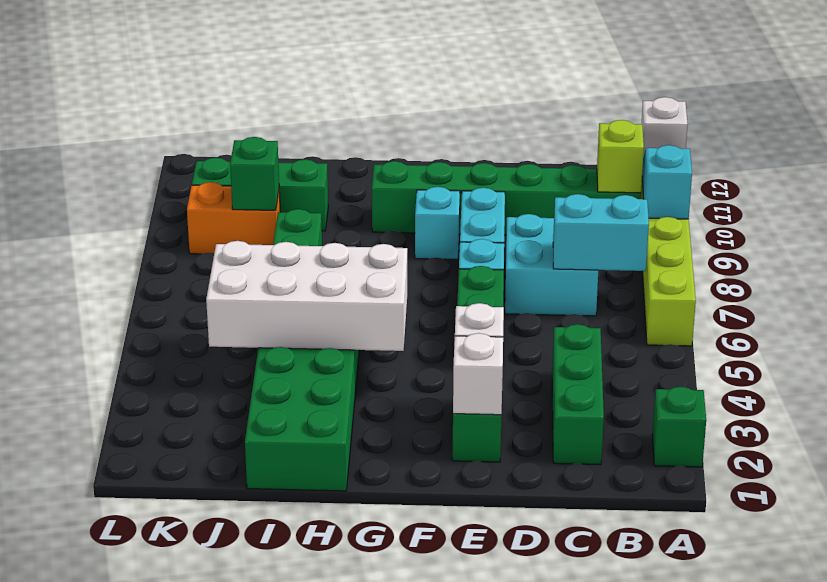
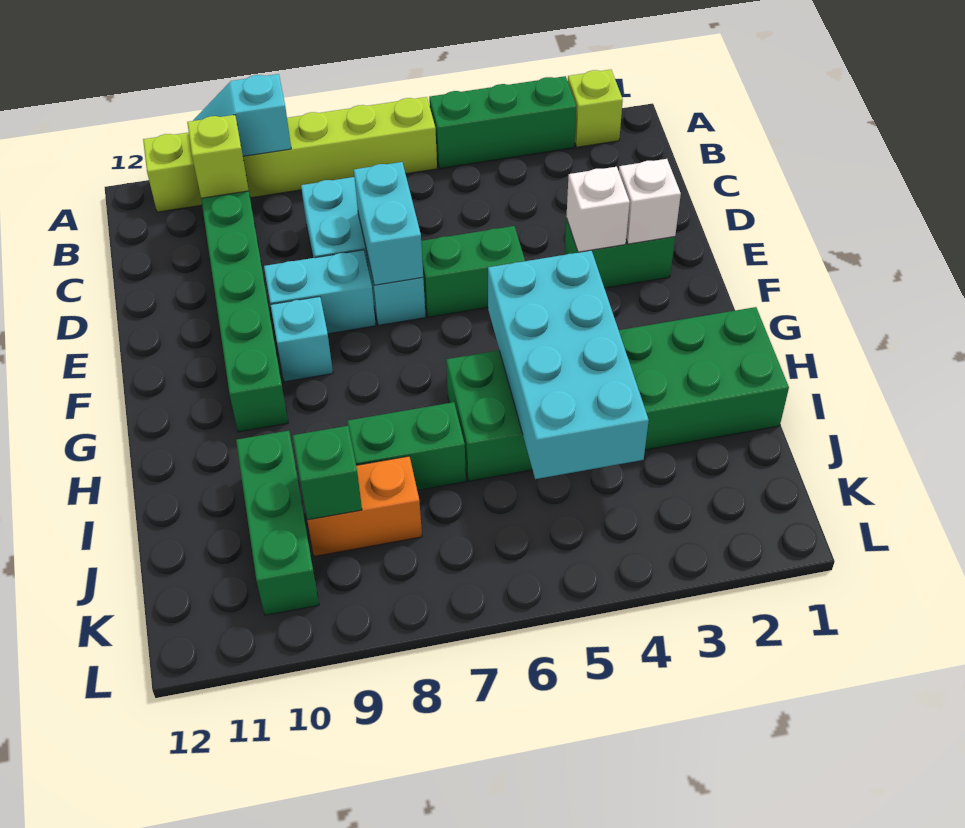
green 1x1 brick [652,387,706,467] -> lime 1x1 brick [568,69,623,147]
white 1x1 brick [642,97,688,156] -> none
cyan 1x2 brick [553,194,649,271] -> cyan 1x2 brick moved to [354,162,423,285]
green 1x3 brick [552,324,604,465] -> green 1x3 brick moved to [429,76,576,168]
white 2x4 brick [206,241,407,351] -> cyan 2x4 brick [488,251,649,479]
orange 1x2 brick [187,182,280,254] -> orange 1x2 brick turned to [307,456,422,556]

